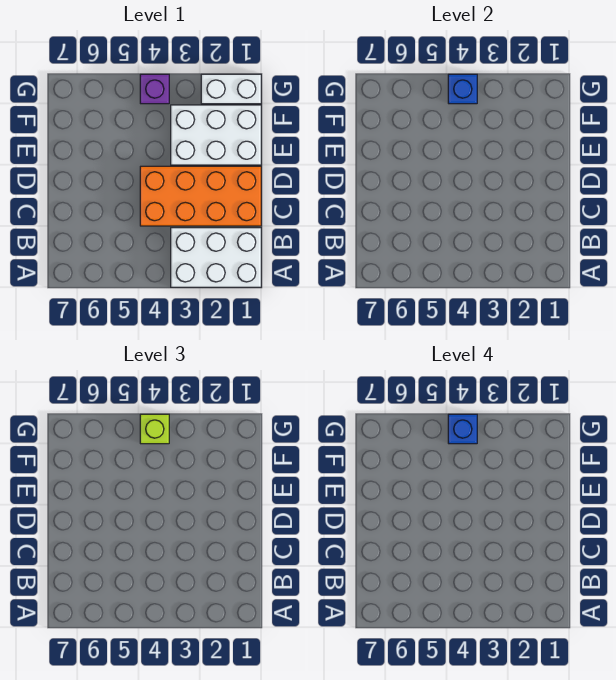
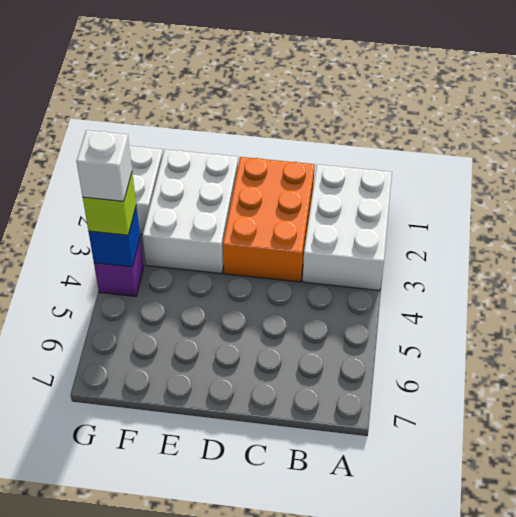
orange 2x4 brick [140,166,261,226] -> orange 2x3 brick [223,157,315,282]
blue 1x1 brick [448,414,477,444] -> white 1x1 brick [76,130,132,201]

